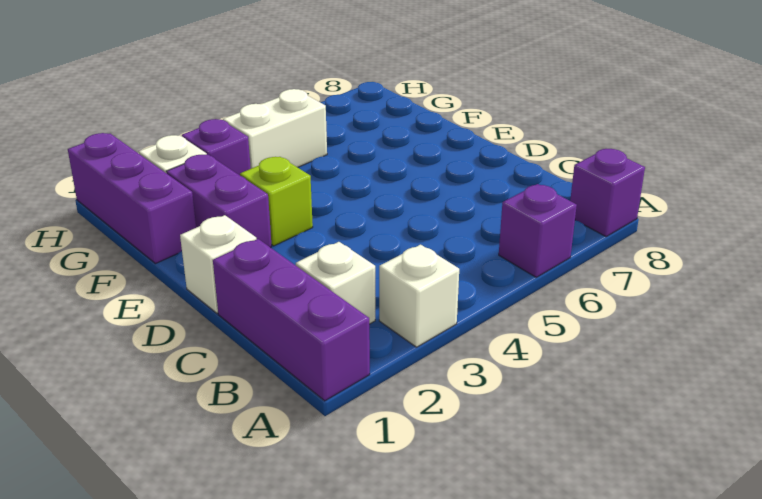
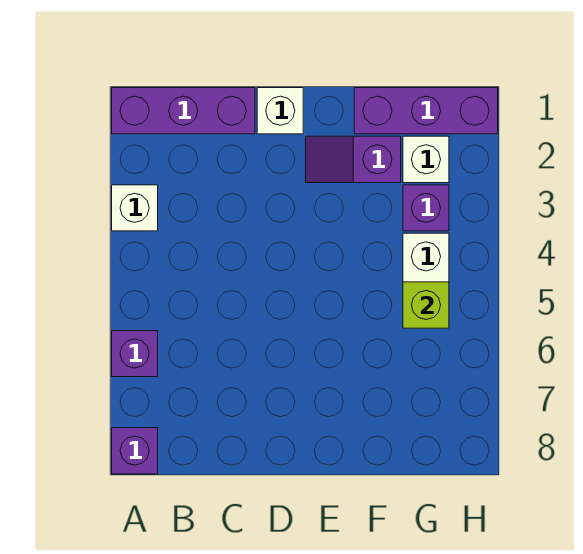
white 1x1 brick [296,242,375,324] -> none
purple 1x2 brick [166,154,272,248] -> purple 1x2 slope [306,136,401,183]
lime 1x1 brick [240,157,313,246] -> lime 1x1 brick moved to [403,282,449,328]

